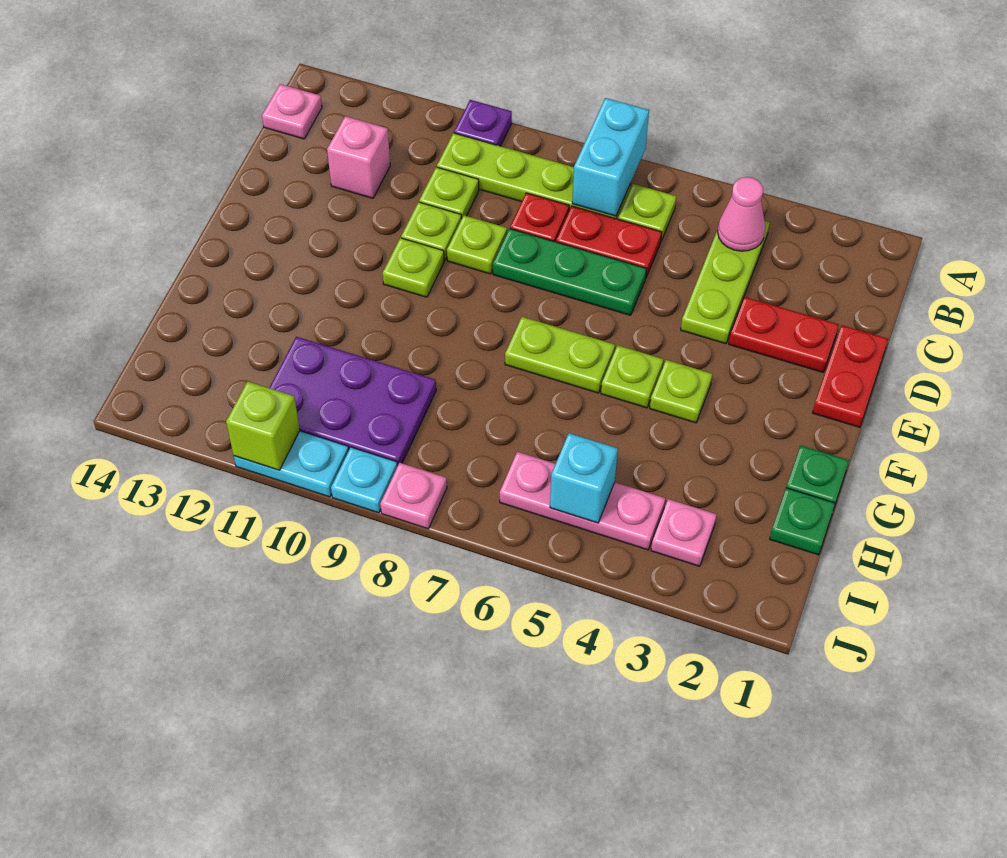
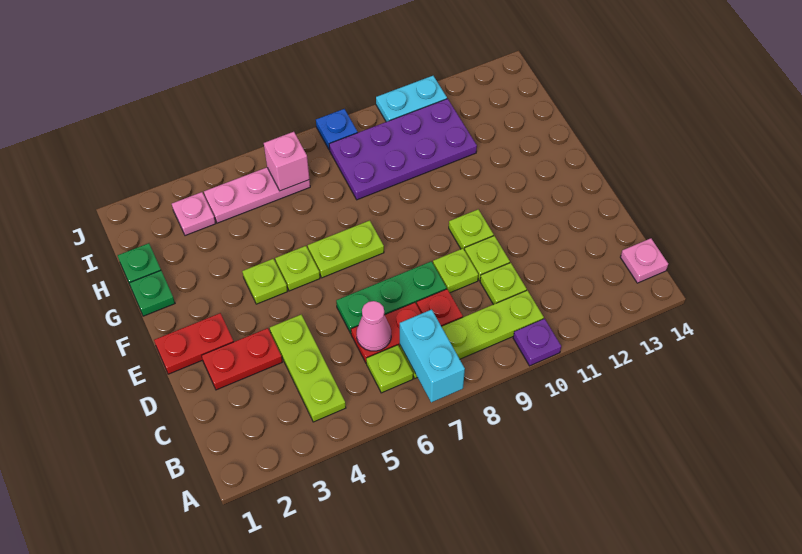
pink 1x1 cone [718,177,765,251] -> pink 1x1 cone moved to [357,301,391,351]
pink 1x1 brick [327,116,390,198] -> pink 1x1 brick moved to [264,132,310,191]
red 1x2 plate [813,325,888,427] -> red 1x2 plate turned to [154,313,234,374]
purple 2x3 plate [269,337,436,466] -> purple 2x4 plate [329,99,477,200]
cyan 1x1 brick [550,433,618,523] -> none
pink 1x1 plate [380,463,447,529] -> blue 1x1 plate [316,109,358,150]
cyan 1x1 plate [331,447,397,513] -> none
lime 1x1 brick [226,381,300,470] -> none

